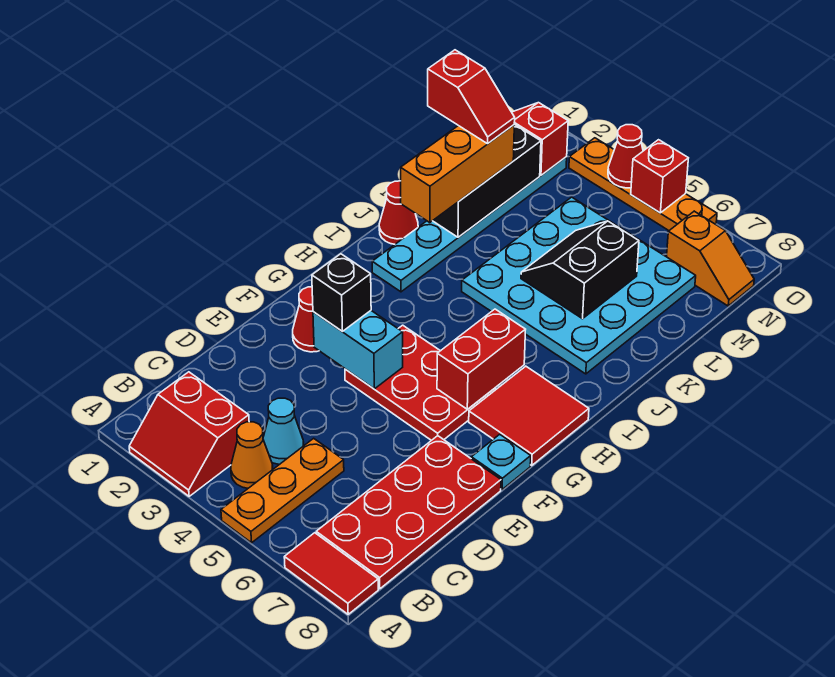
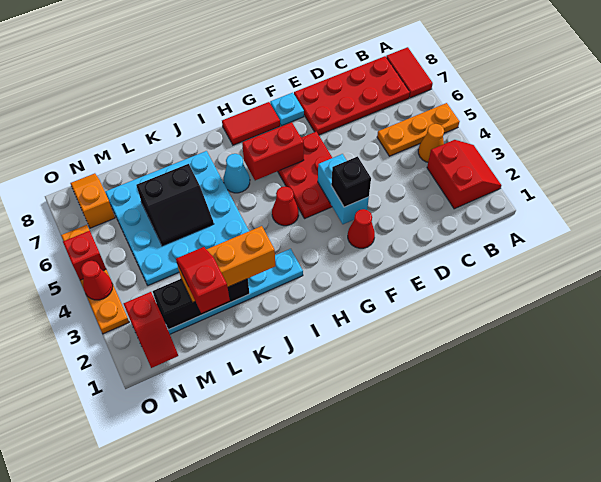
cyan 1x1 cone [263,398,304,465] -> cyan 1x1 cone moved to [224,154,250,193]
red 2x2 tile [469,366,589,465] -> red 1x2 tile [222,102,280,145]
red 1x1 cone [379,181,418,244] -> red 1x1 cone moved to [272,186,299,226]

